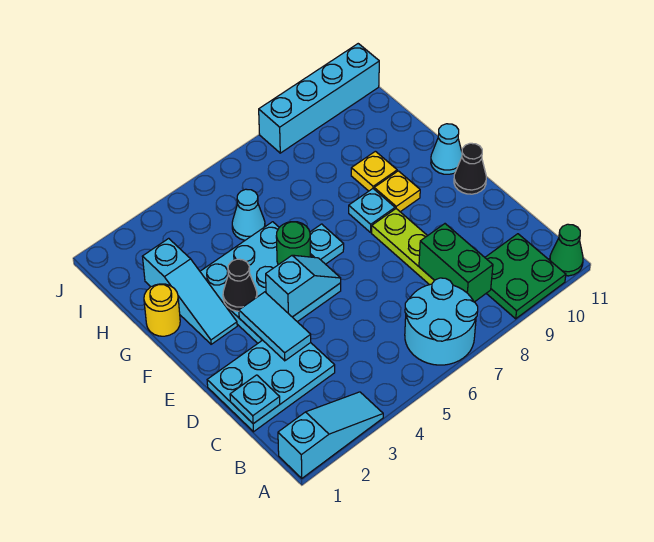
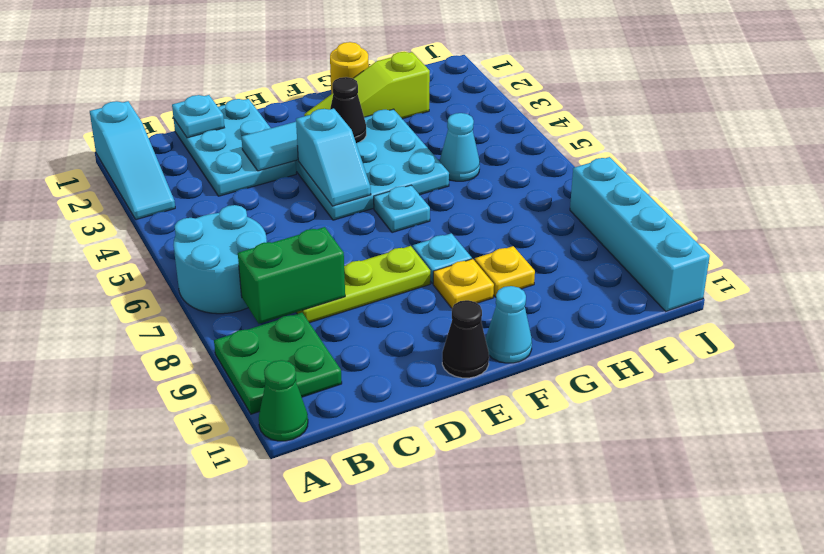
cyan 1x3 slope [142,238,237,344] -> lime 1x3 slope [304,52,430,119]
green 1x1 round brick [276,222,310,265] -> none

